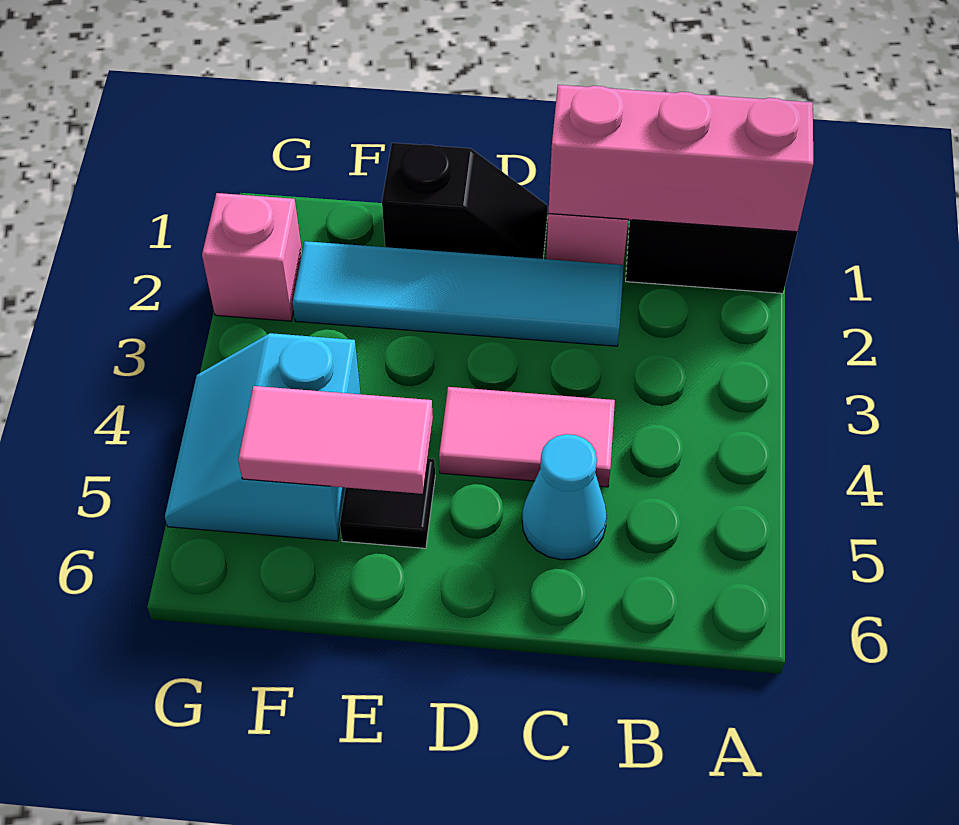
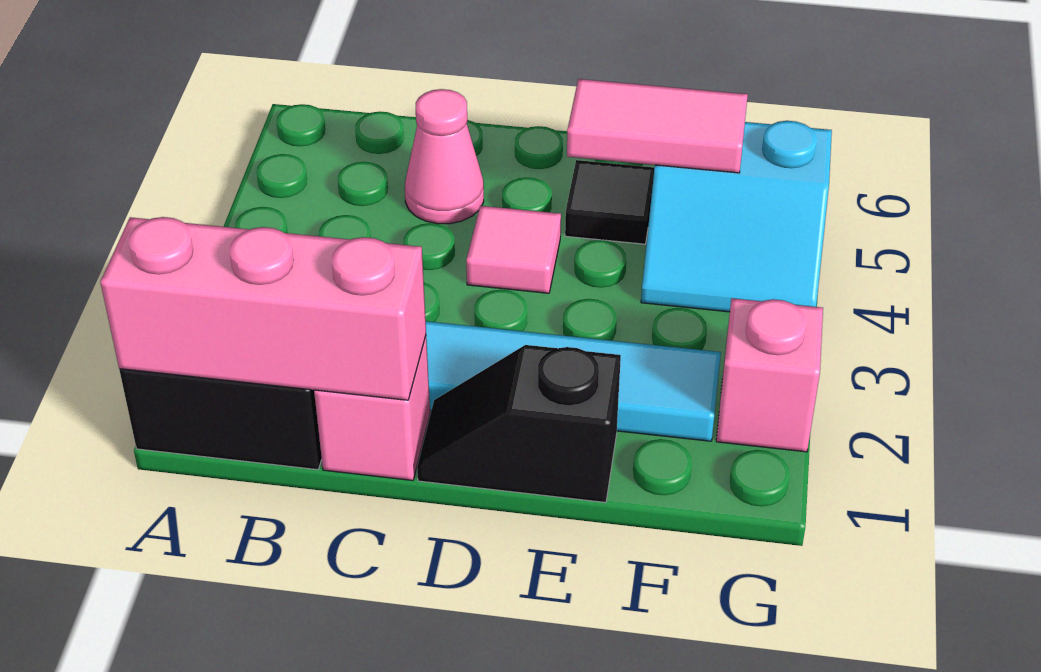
pink 1x2 tile [439,387,615,487] -> pink 1x1 tile [466,206,561,293]
cyan 1x1 cone [522,434,607,560] -> pink 1x1 cone [405,89,484,224]
cyan 2x2 slope [165,333,360,541] -> cyan 2x2 slope turned to [641,121,832,312]

